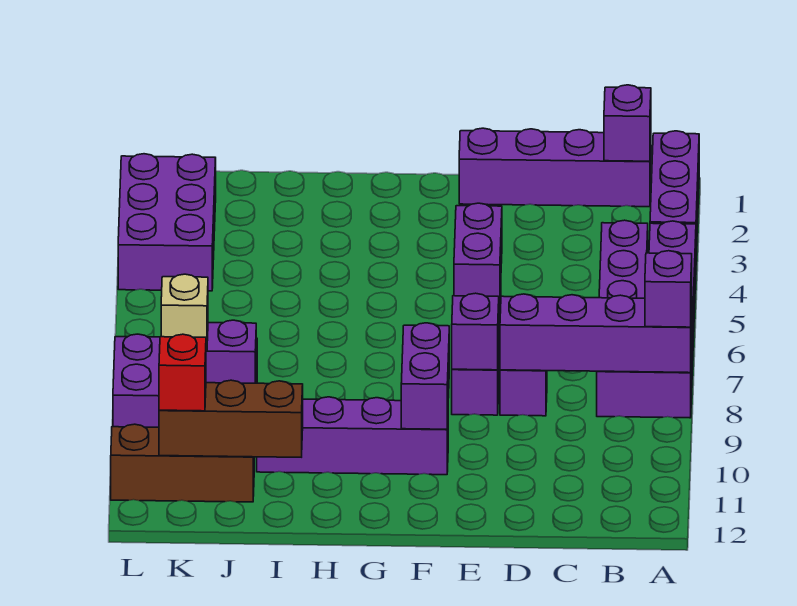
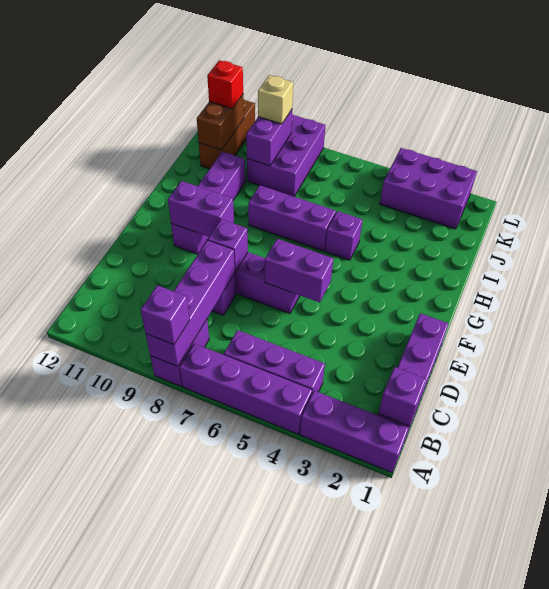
none -> purple 1x1 brick [325,211,363,260]
none -> purple 1x3 brick [248,185,336,251]
brown 1x3 brick [159,380,303,457] -> brown 1x2 brick [197,95,244,150]

